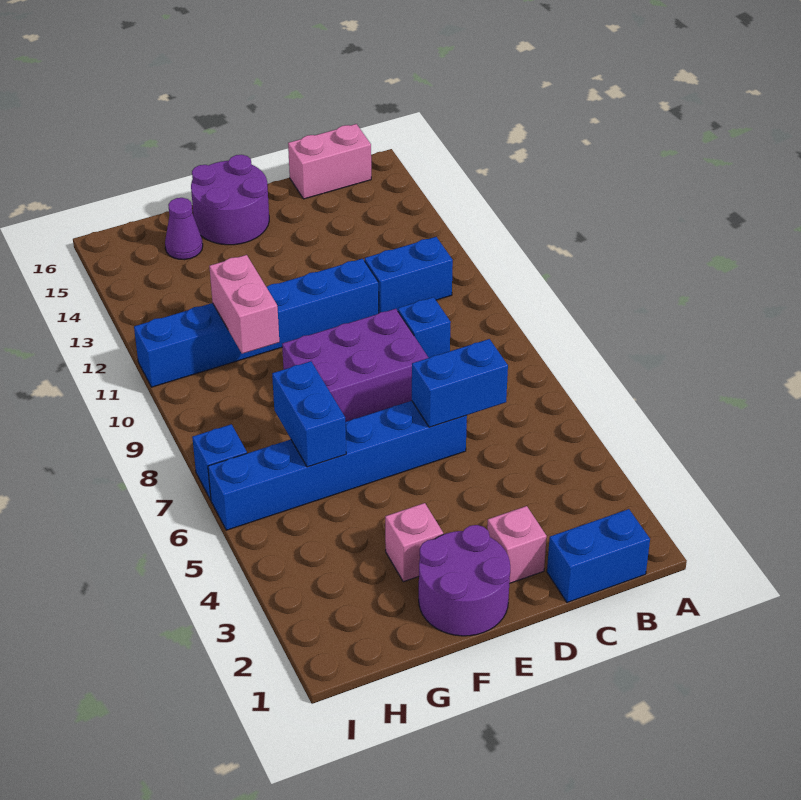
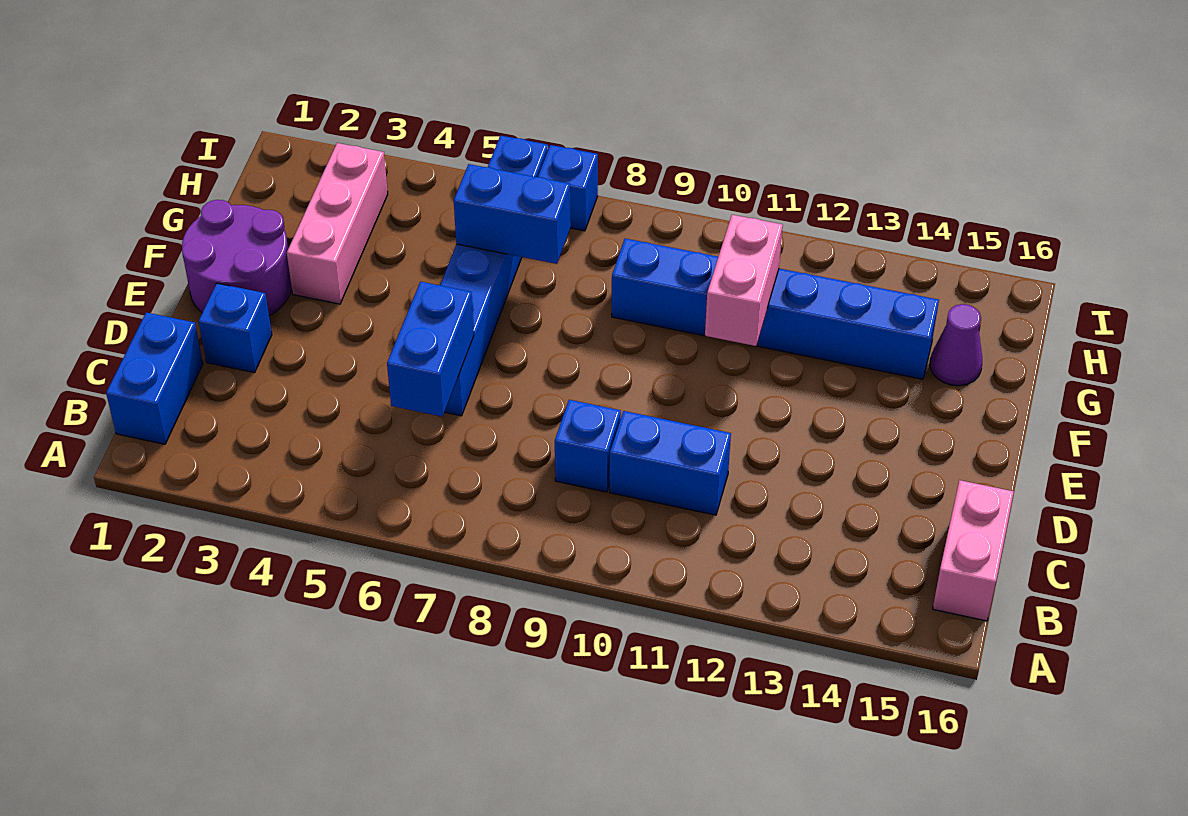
blue 1x2 brick [365,237,453,313] -> blue 1x2 brick turned to [610,411,731,515]
pink 1x1 brick [487,506,547,584] -> blue 1x1 brick [198,283,272,373]
purple 2x3 brick [282,309,428,422] -> none
blue 1x6 brick [134,259,379,387] -> blue 1x6 brick turned to [612,239,939,379]
purple 2x2 round brick [191,155,269,245] -> none
pink 1x1 brick [385,503,443,582] -> pink 1x3 brick [287,143,388,304]
pink 1x2 brick [209,255,279,354] -> pink 1x2 brick turned to [705,215,783,346]

